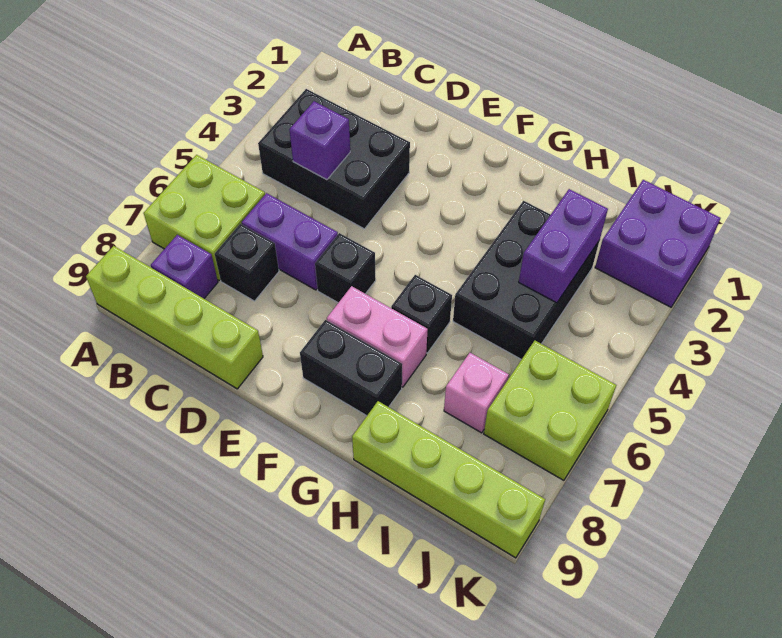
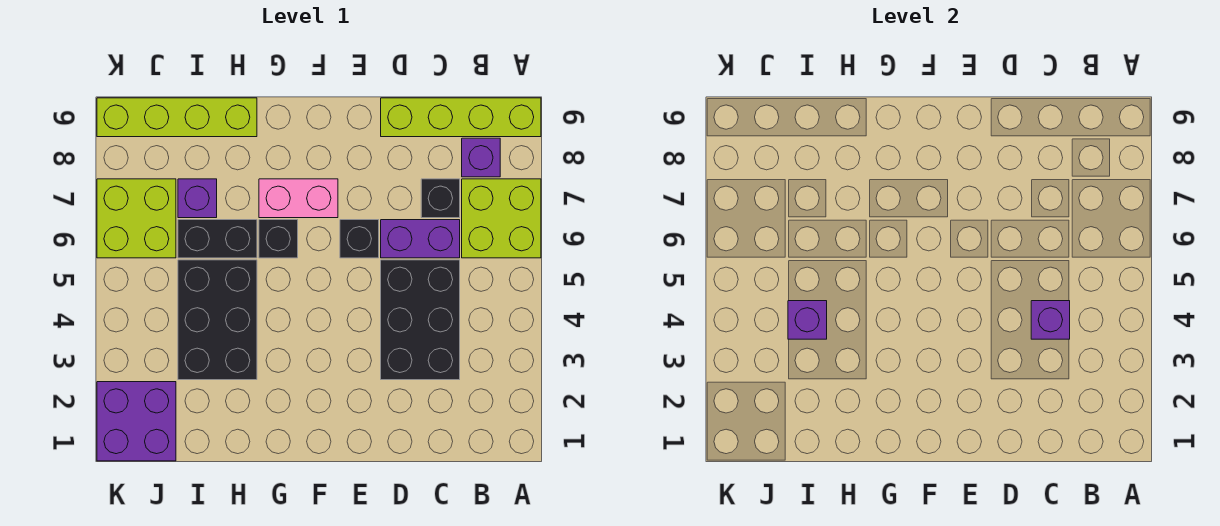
black 2x3 brick [258,89,410,229] -> black 2x3 brick turned to [381,260,460,380]
black 1x2 brick [300,320,402,416] -> black 1x2 brick moved to [178,220,257,258]
purple 1x2 brick [519,189,608,303] -> purple 1x1 brick [788,301,827,339]
pink 1x1 brick [444,353,509,433] -> purple 1x1 brick [178,179,217,218]

